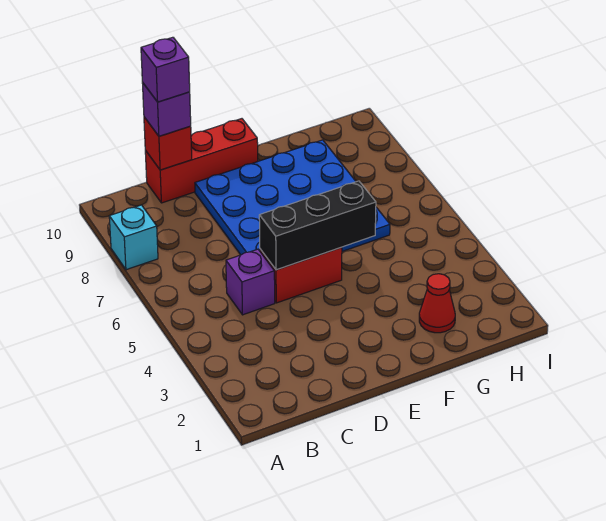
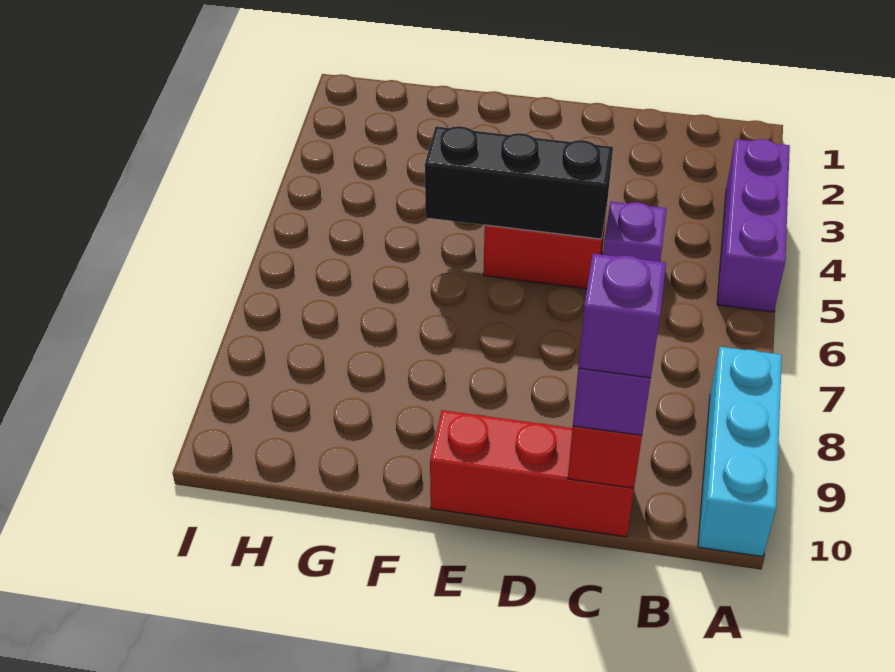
none -> purple 1x3 brick [717,139,790,312]
cyan 1x1 brick [109,205,158,270] -> cyan 1x3 brick [698,347,782,557]
blue 4x4 plate [195,140,390,255] -> none
red 1x1 cone [419,274,455,333] -> none

